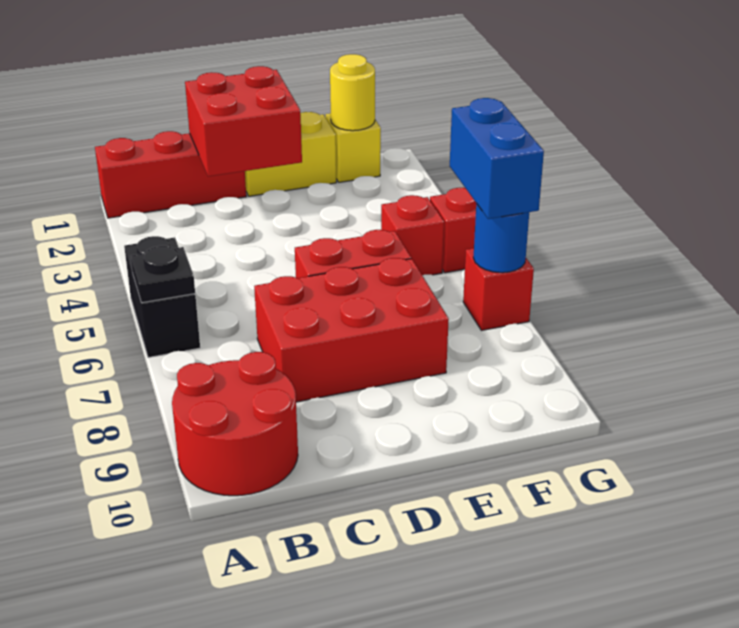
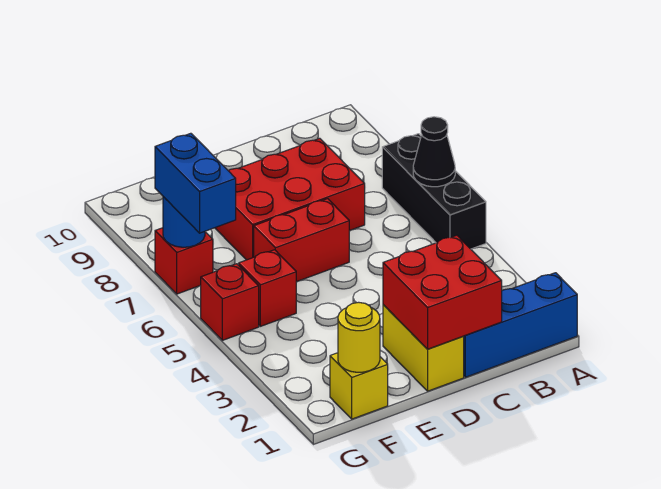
red 1x3 brick [95,131,246,218] -> blue 1x3 brick [463,273,577,377]
black 1x2 brick [124,236,200,358] -> black 1x3 brick [382,134,486,249]
black 1x1 plate [131,246,195,303] -> black 1x1 cone [413,117,455,187]
red 2x2 round brick [172,352,298,496] -> none
yellow 1x2 brick [245,112,336,196] -> yellow 1x2 brick turned to [383,305,464,391]

